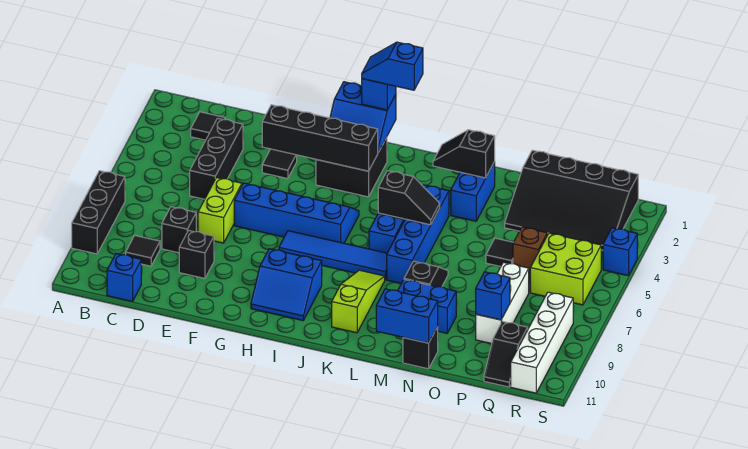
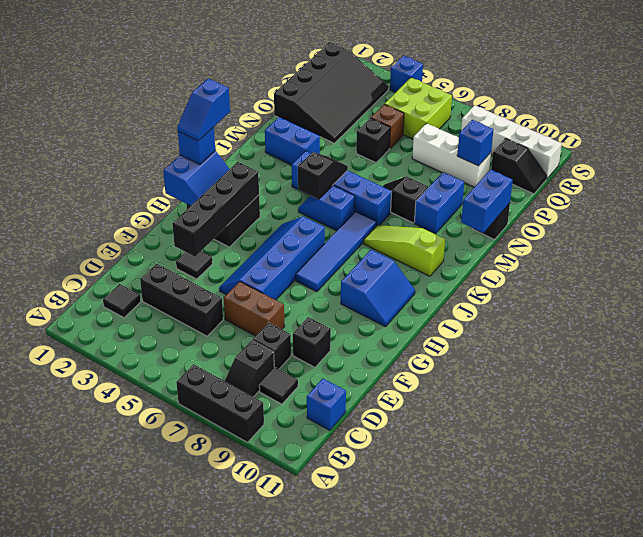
lime 1x2 brick [198,178,242,243] -> brown 1x2 brick [224,282,285,336]
black 1x2 slope [433,130,495,178] -> black 1x2 slope moved to [225,340,274,397]
black 1x1 tile [486,238,513,267] -> black 1x1 brick [356,118,390,163]

